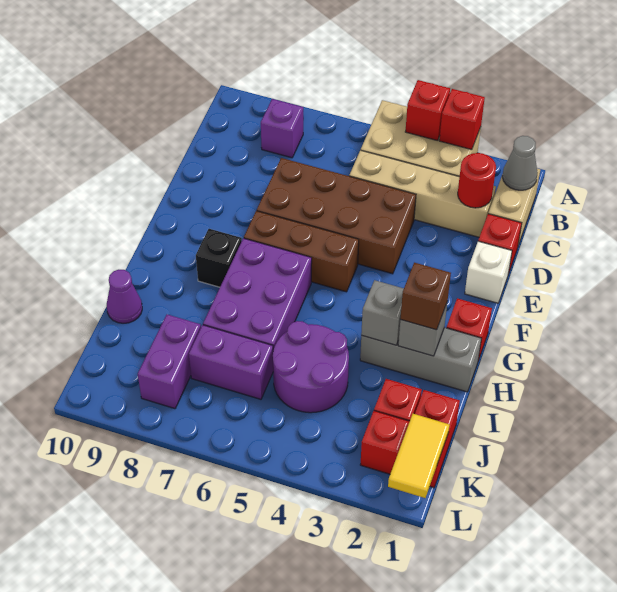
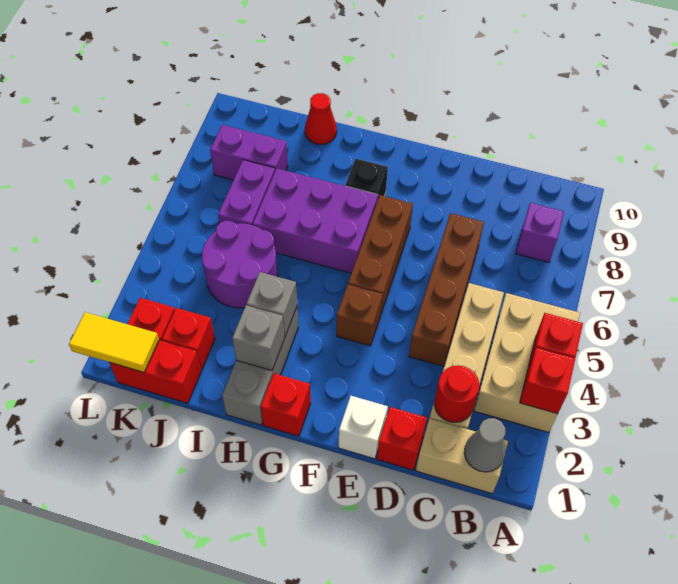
brown 2x4 brick [257,158,416,274] -> brown 1x4 brick [409,213,484,366]
brown 1x1 brick [400,263,451,330] -> brown 1x1 brick moved to [336,285,383,346]
purple 1x1 cone [107,270,142,323] -> red 1x1 cone [305,93,337,144]

